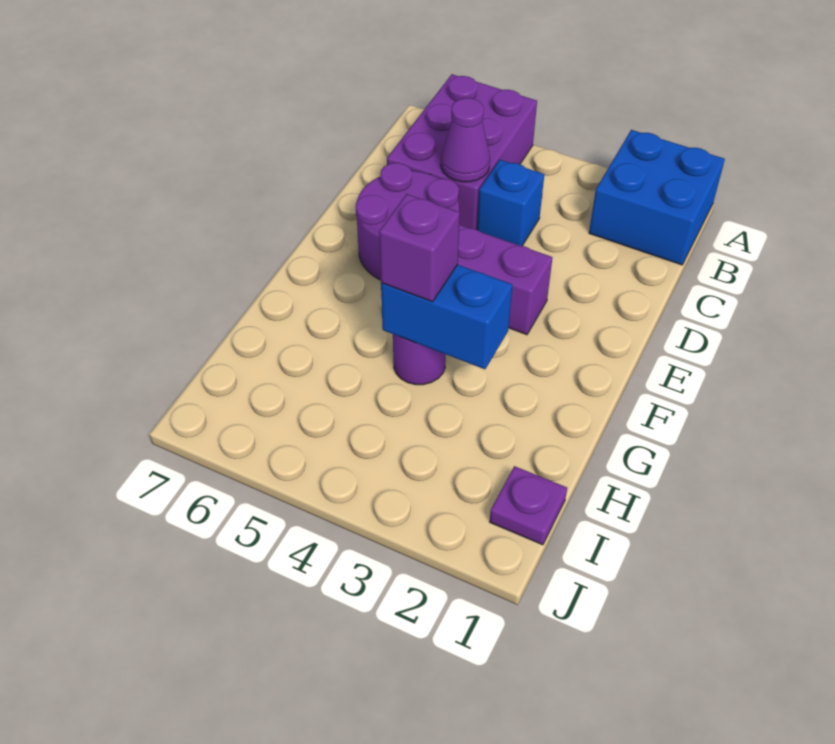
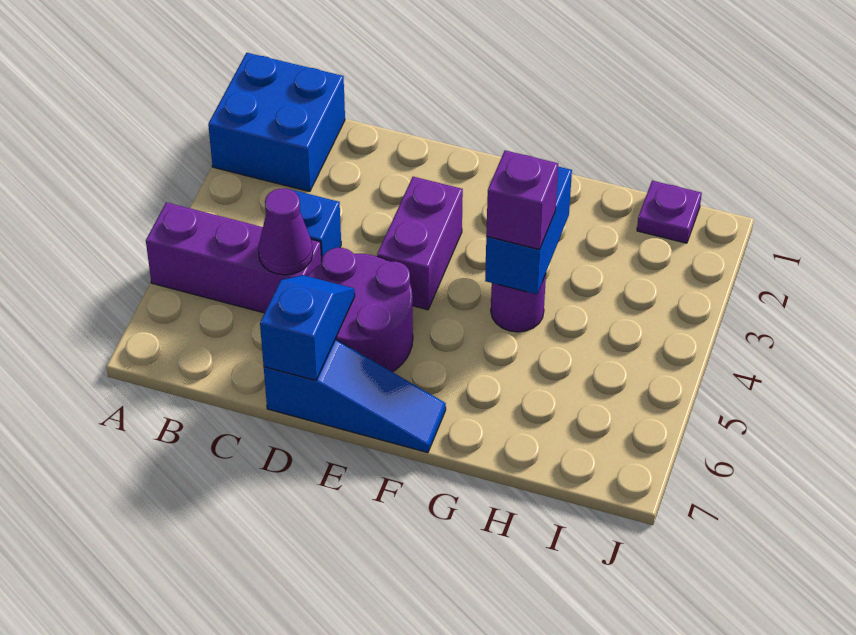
purple 2x3 brick [387,74,537,230] -> purple 1x3 brick [146,202,322,313]
none -> blue 1x2 slope [260,275,355,381]
none -> blue 1x3 slope [264,340,446,453]

